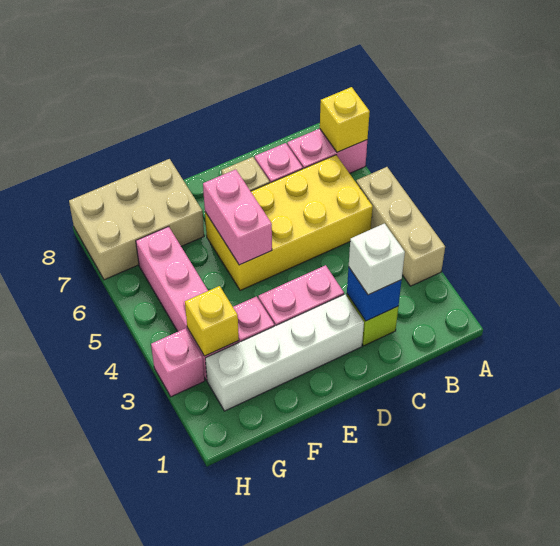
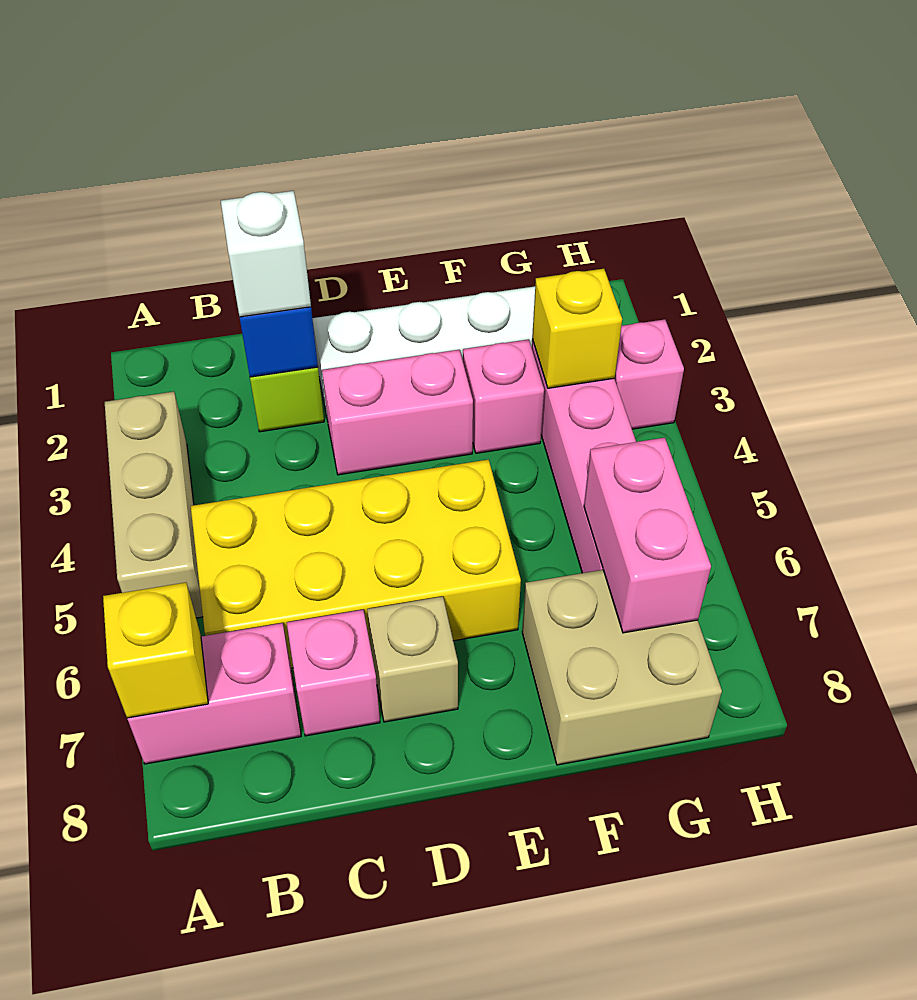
pink 1x2 brick [203,169,272,265] -> pink 1x2 brick moved to [584,438,711,633]
tan 2x3 brick [69,159,204,280] -> tan 2x2 brick [522,570,722,765]

